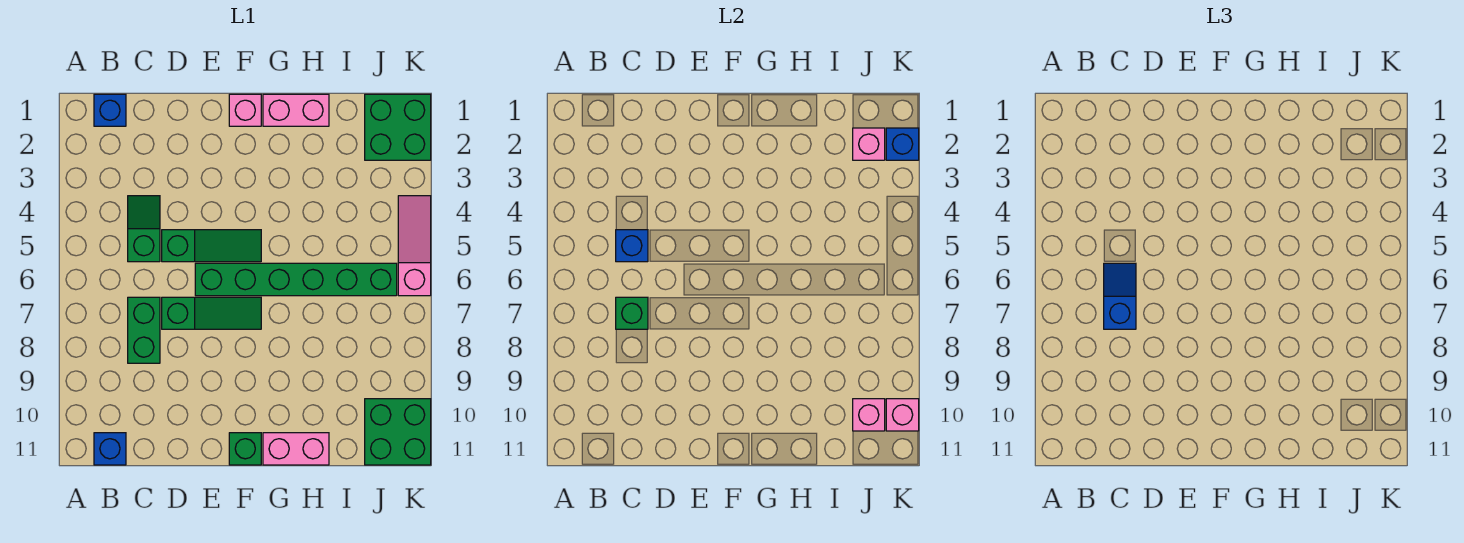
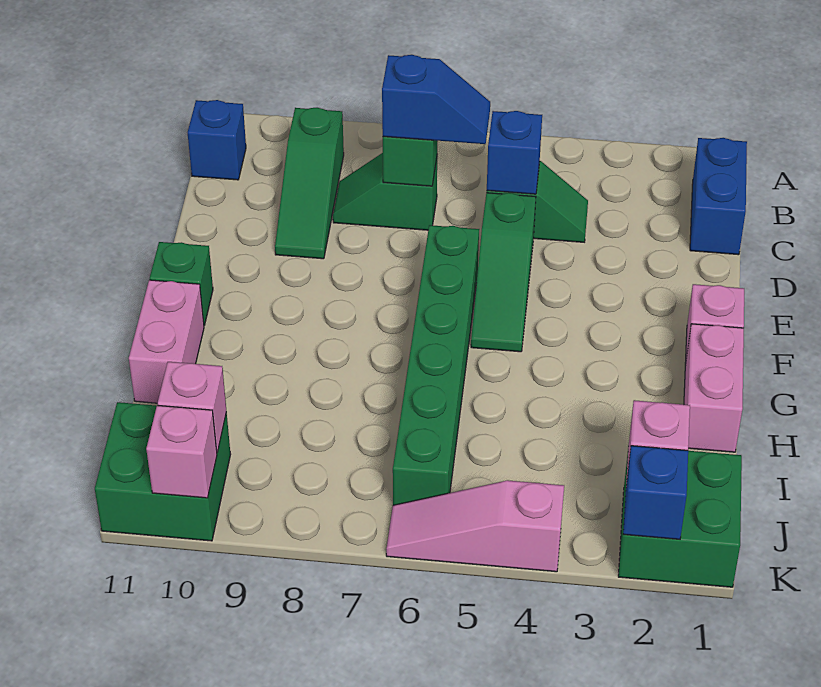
blue 1x1 brick [94,94,126,126] -> blue 1x2 brick [690,138,747,255]
green 1x2 brick [128,297,160,363] -> green 1x2 slope [333,153,437,230]
green 1x3 slope [162,297,261,329] -> green 1x3 slope moved to [275,108,344,259]
pink 1x3 slope [398,196,431,296] -> pink 1x3 slope turned to [386,480,564,572]

